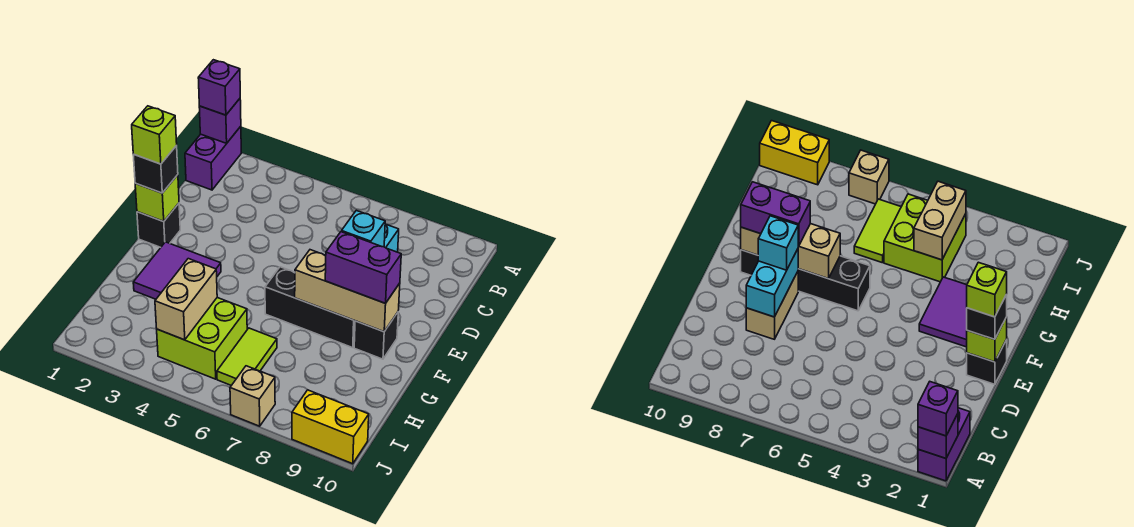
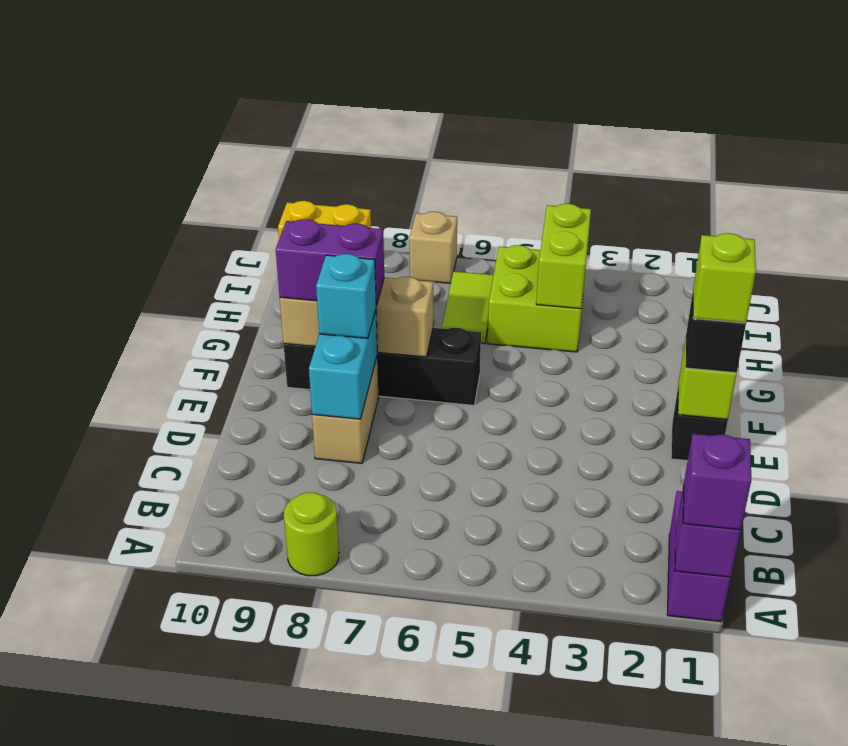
none -> lime 1x1 round brick [284,492,339,576]
purple 2x2 tile [133,242,221,299] -> none
tan 1x2 brick [155,259,217,340] -> lime 1x2 brick [536,204,591,309]

